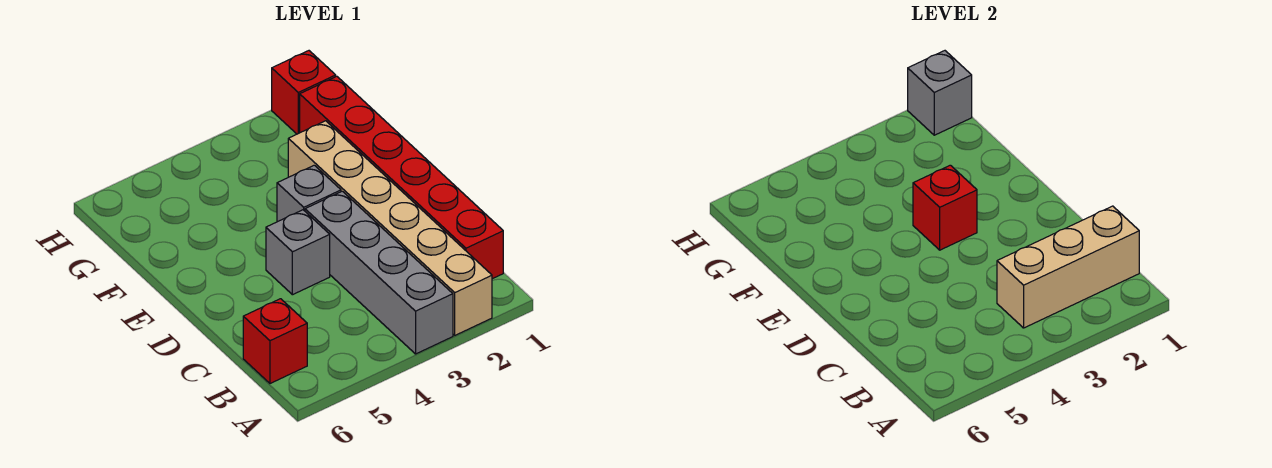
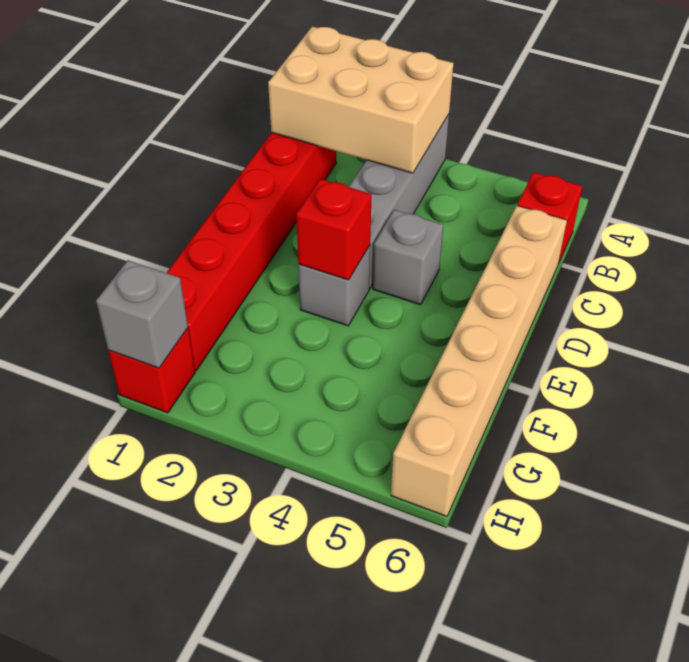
tan 1x6 brick [288,121,492,335] -> tan 1x6 brick moved to [391,206,567,516]
tan 1x3 brick [997,206,1139,328] -> tan 2x3 brick [268,26,454,173]

